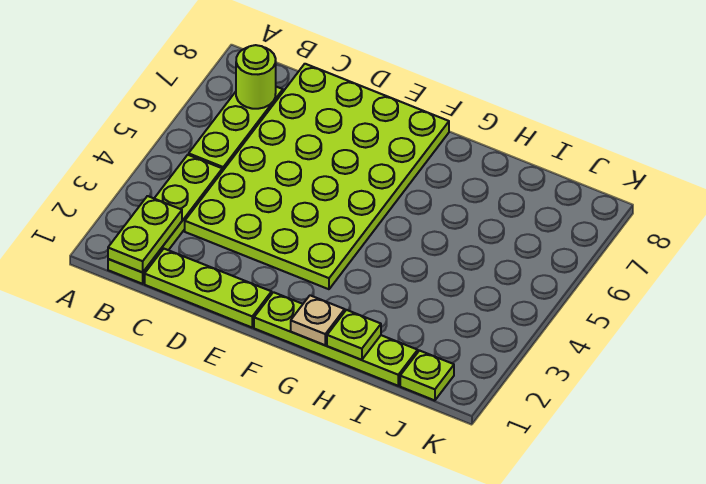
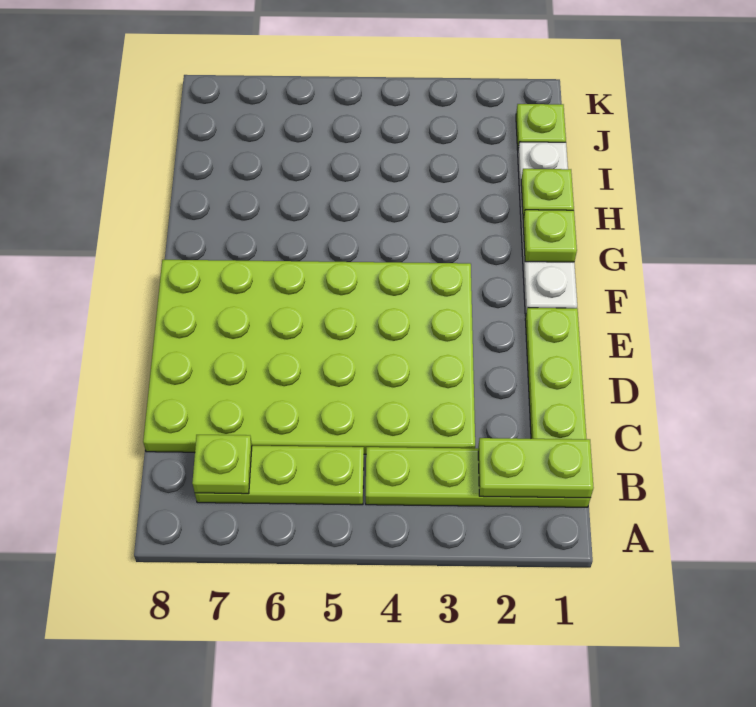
lime 1x1 round brick [236,45,276,109] -> lime 1x1 plate [192,435,252,494]
lime 1x4 plate [254,292,418,386] -> white 1x4 plate [518,142,577,316]
tan 1x1 plate [291,295,345,345] -> lime 1x1 plate [523,210,577,262]

